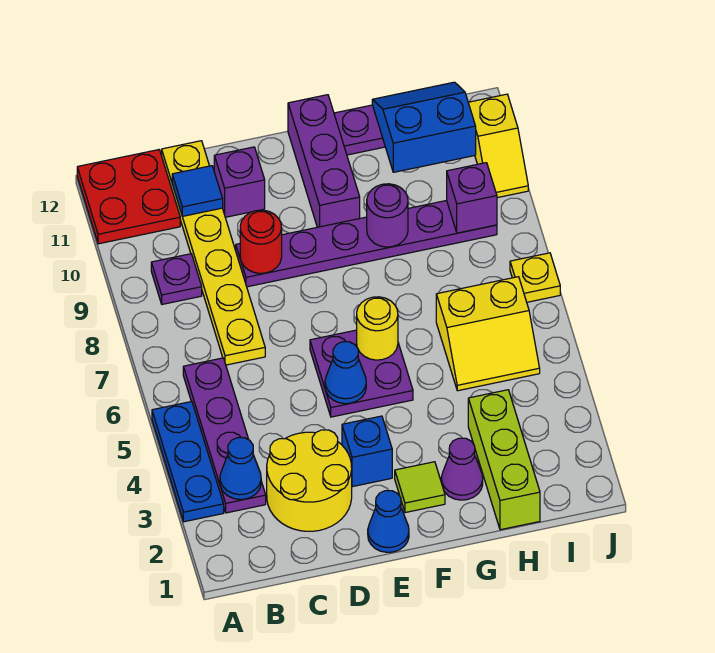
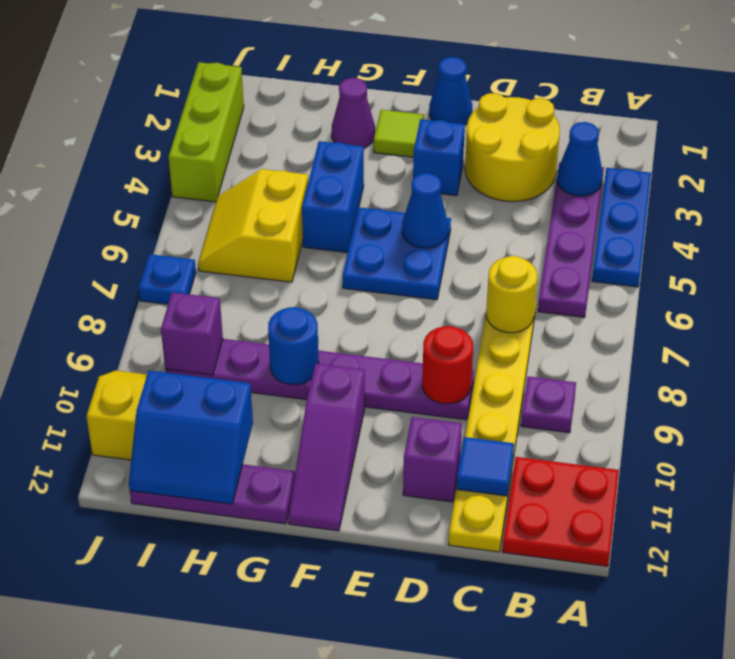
purple 2x2 plate [310,330,413,417] -> blue 2x2 plate [343,207,451,300]
yellow 1x1 round brick [357,297,398,360] -> yellow 1x1 round brick moved to [486,256,537,333]
purple 1x3 brick [288,95,360,227] -> purple 1x3 slope [288,364,365,531]
none -> blue 1x2 brick [302,141,364,253]
purple 1x1 round brick [367,184,408,247] -> blue 1x1 round brick [268,307,319,385]
lime 1x3 brick [468,390,540,530] -> lime 1x3 brick moved to [169,62,244,202]
yellow 2x2 slope [436,277,540,391] -> yellow 2x2 slope turned to [198,169,308,282]
yellow 1x1 plate [510,253,560,302] -> blue 1x1 plate [139,254,196,304]

